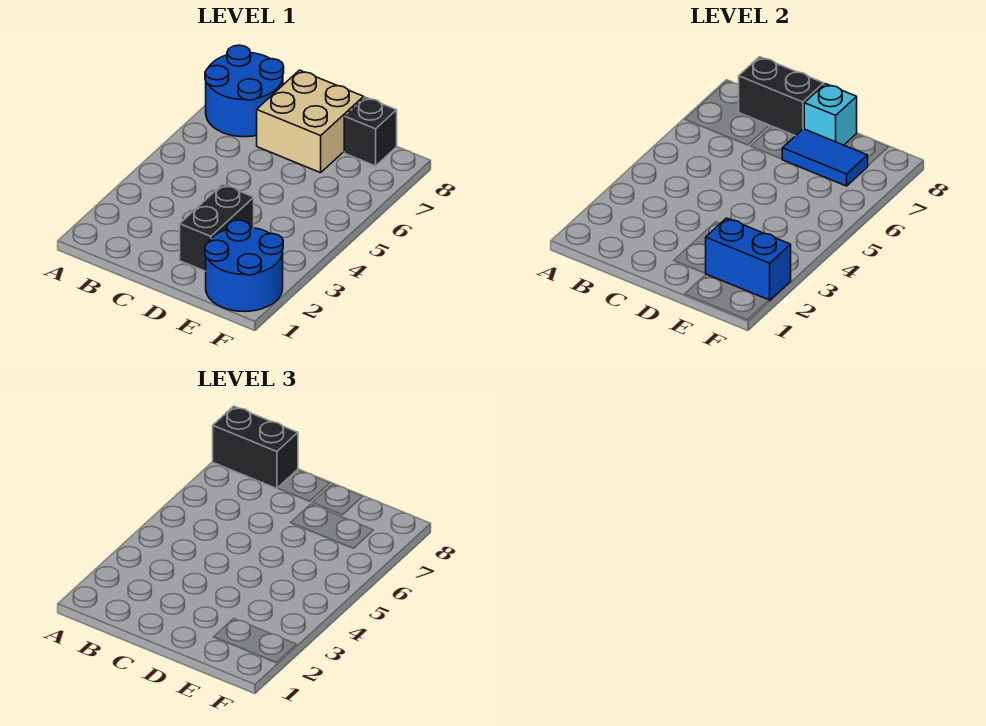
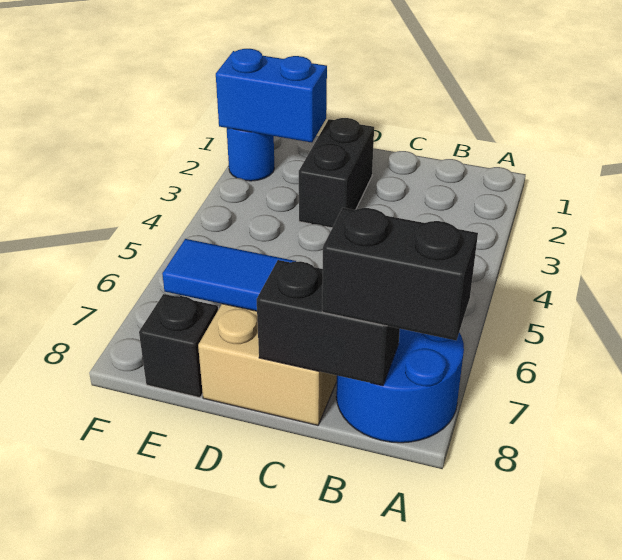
cyan 1x1 brick [804,84,857,145] -> none
blue 2x2 round brick [205,220,283,312] -> blue 1x1 round brick [227,128,274,181]

